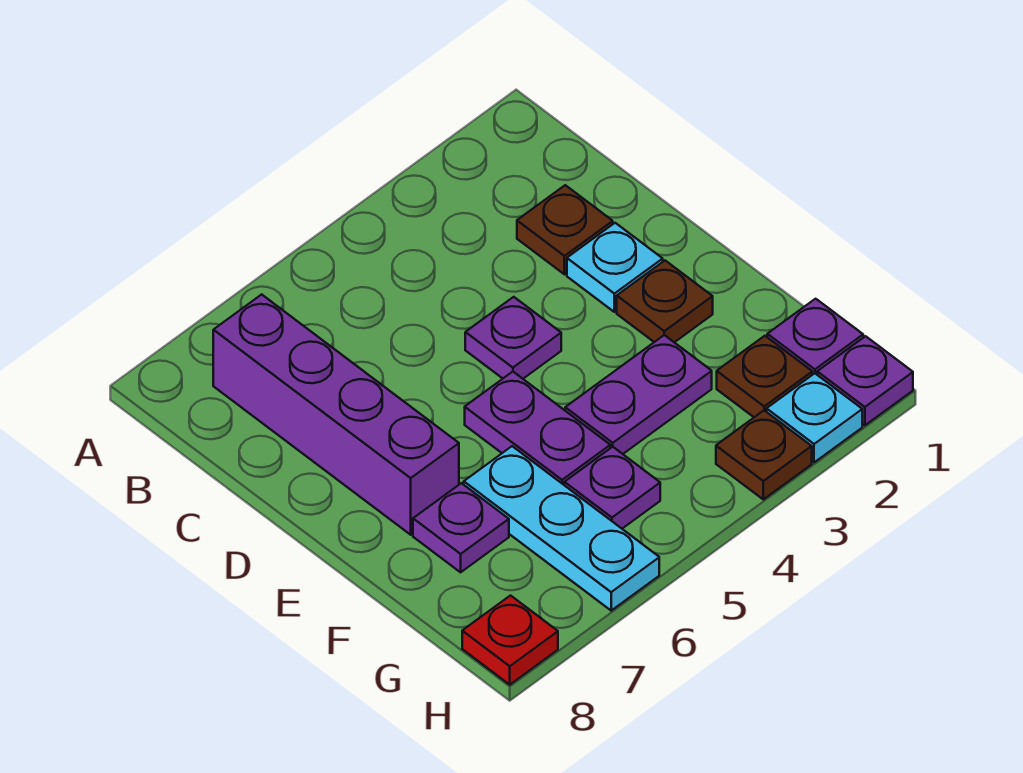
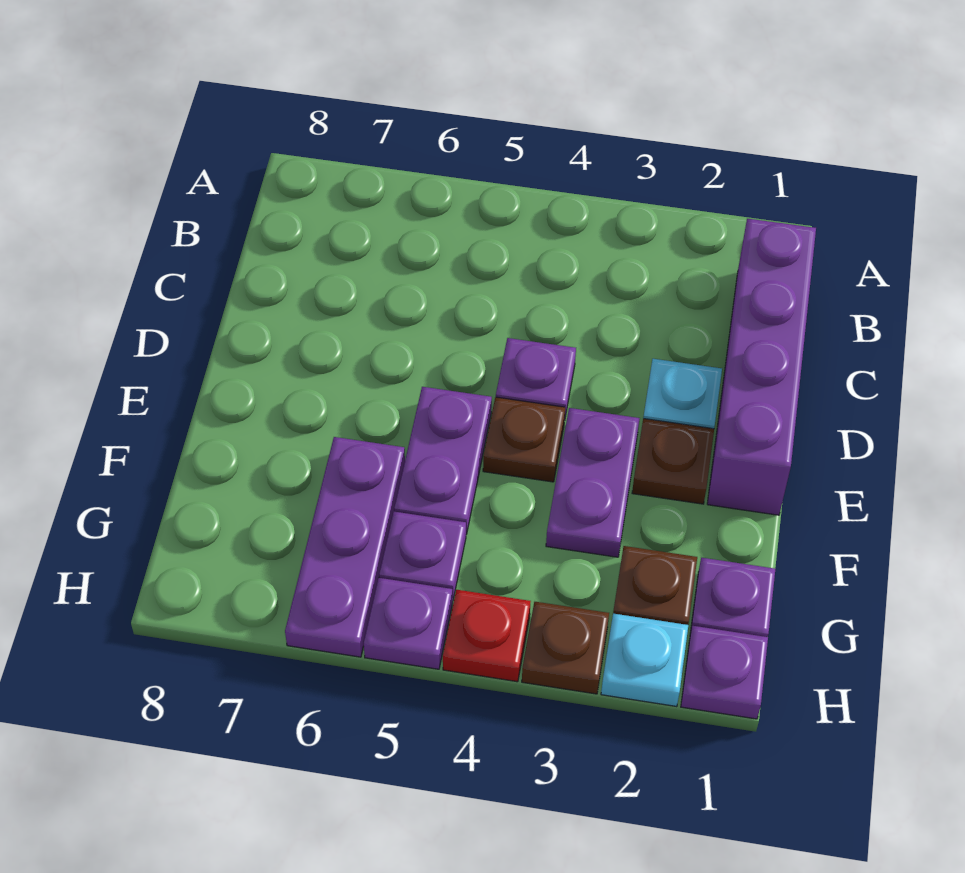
purple 1x4 brick [213,294,459,535] -> purple 1x4 brick moved to [707,219,816,515]
brown 1x1 plate [517,185,613,274] -> brown 1x1 plate moved to [483,397,565,482]
purple 1x2 plate [565,335,712,454] -> purple 1x2 plate turned to [546,408,640,557]
cyan 1x3 plate [464,446,659,610] -> purple 1x3 plate [285,437,405,657]
purple 1x1 plate [413,483,509,572] -> purple 1x1 plate moved to [364,578,453,669]
red 1x1 plate [462,596,558,685] -> red 1x1 plate moved to [443,590,531,682]

